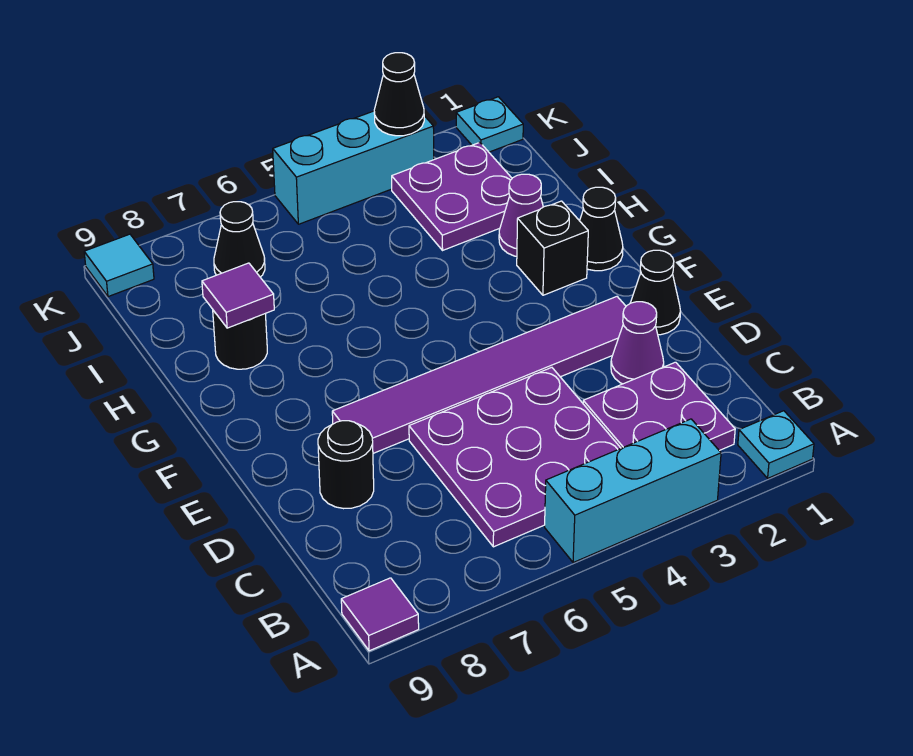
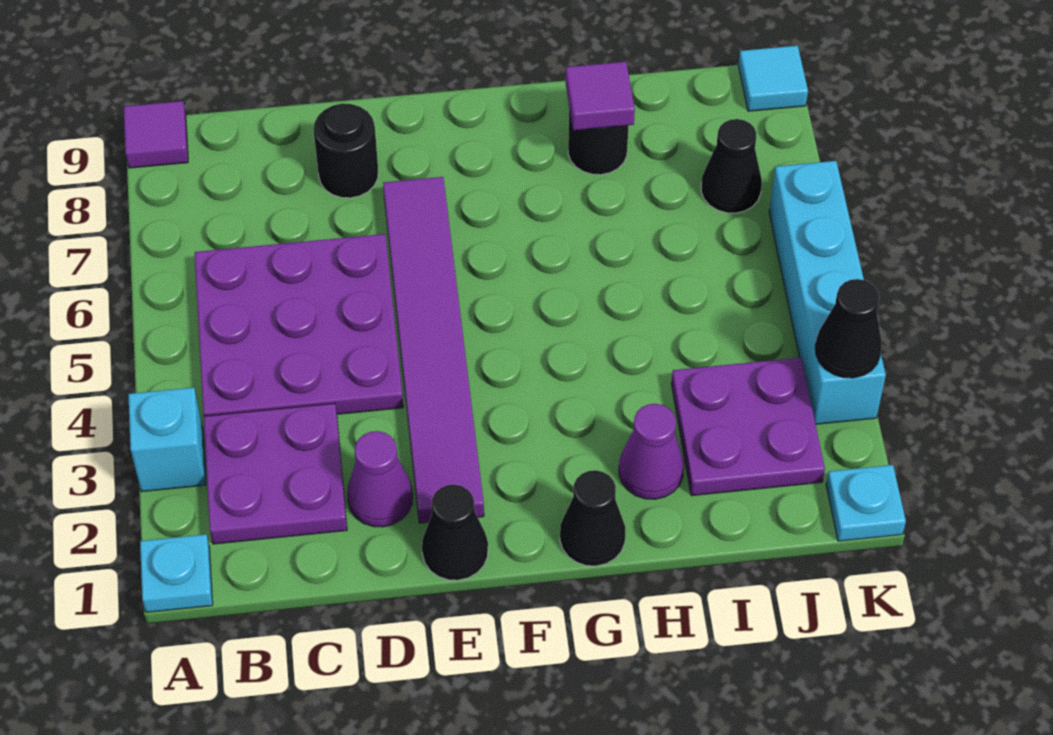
cyan 1x3 brick [545,419,721,563] -> cyan 1x1 brick [128,387,206,492]
black 1x1 brick [517,201,588,295] -> none
cyan 1x3 brick [273,111,434,224] -> cyan 1x4 brick [769,161,886,424]

